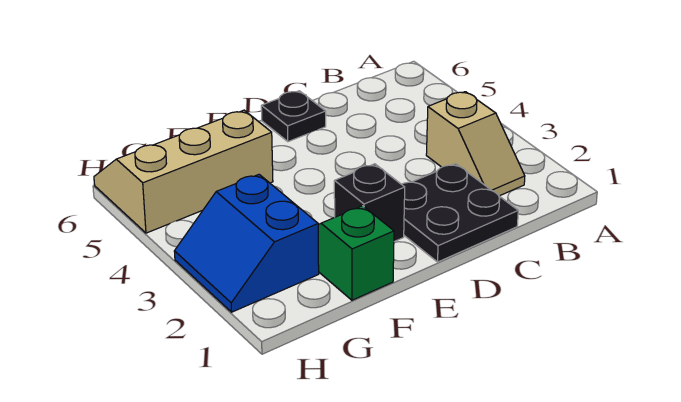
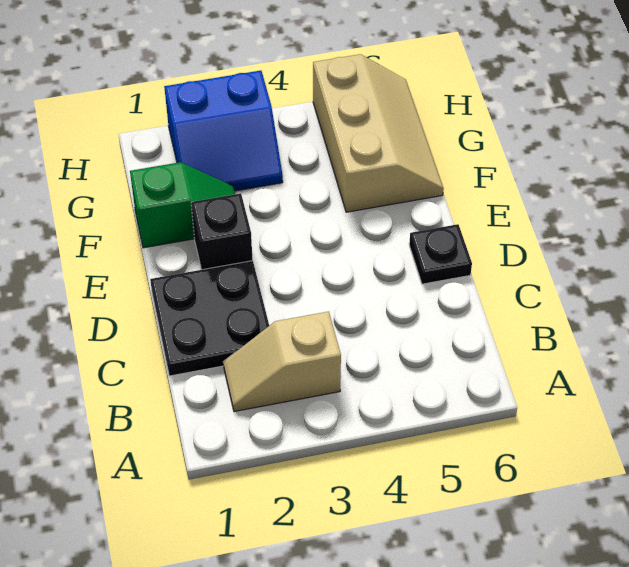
blue 2x2 slope [174,175,319,312] -> blue 2x2 slope turned to [164,71,283,191]

